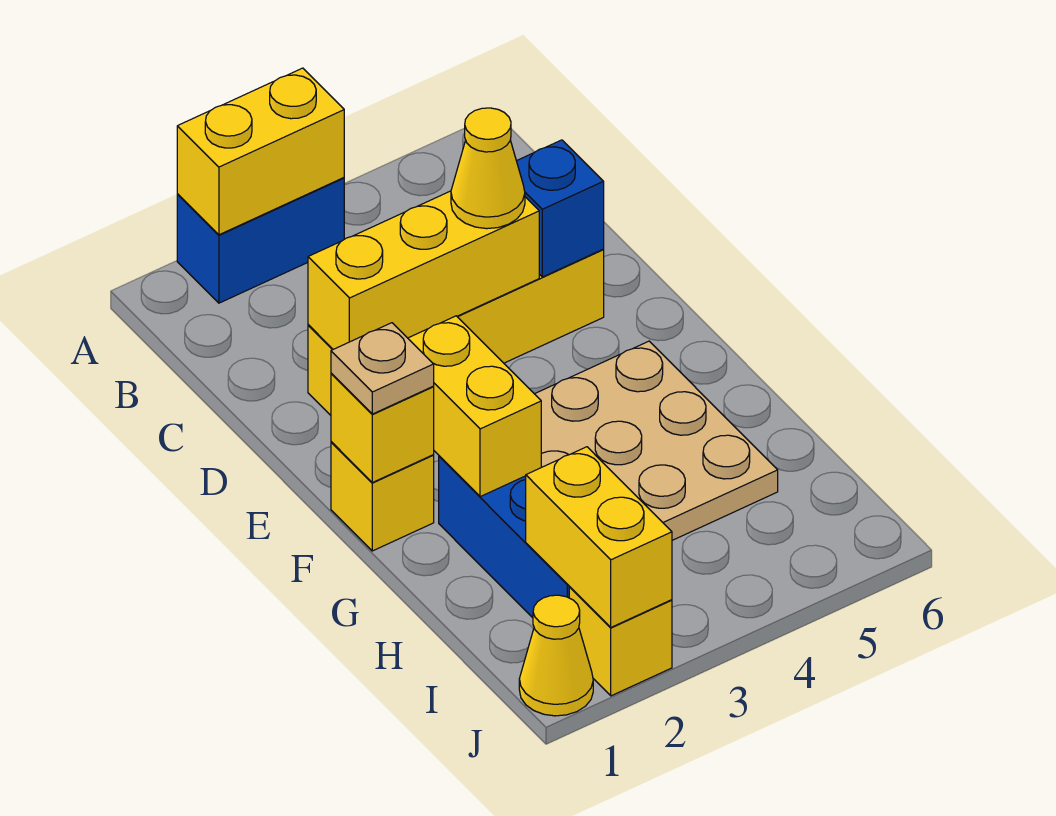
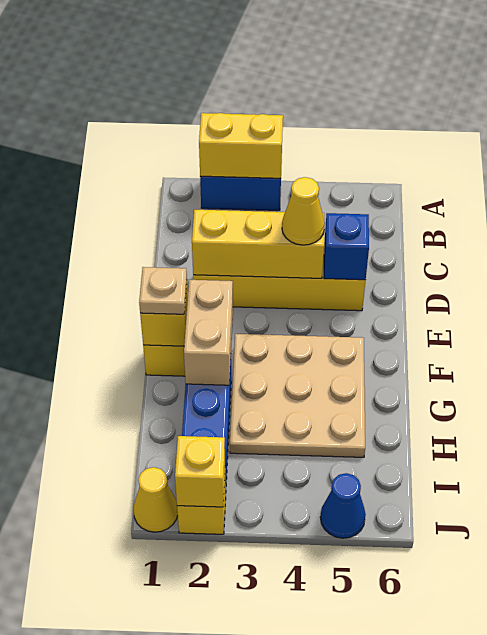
yellow 1x2 brick [408,316,541,497] -> tan 1x2 brick [184,280,233,385]
yellow 1x2 brick [526,447,672,627] -> yellow 1x1 brick [175,436,225,507]
none -> blue 1x1 cone [320,473,366,538]

